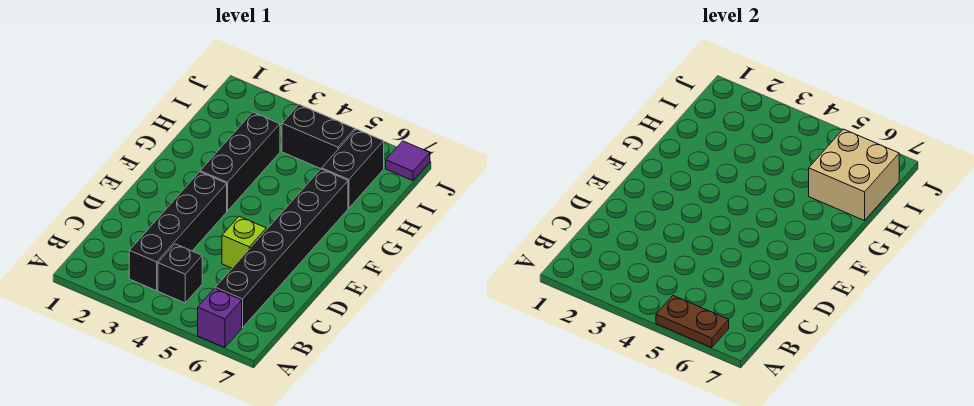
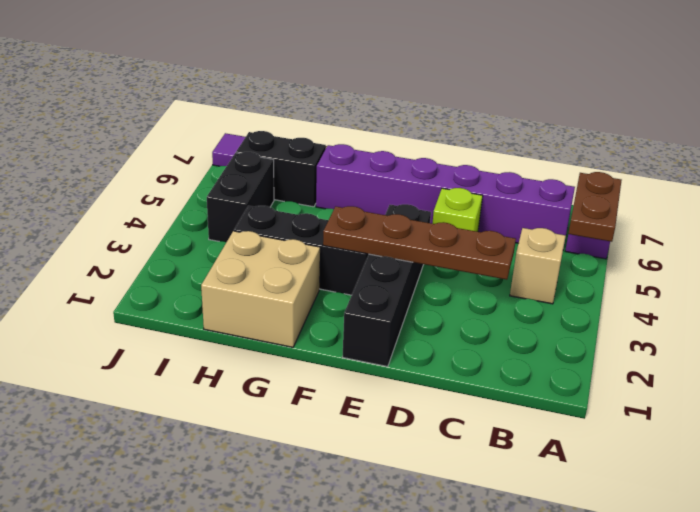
black 1x4 brick [129,172,227,291] -> black 1x4 brick turned to [342,204,431,367]
black 1x1 brick [158,244,202,303] -> tan 1x1 brick [510,228,566,304]
black 1x6 brick [215,169,348,328] -> purple 1x6 brick [316,144,575,243]
none -> brown 1x4 plate [323,206,516,280]
tan 2x2 brick [809,129,899,221] -> tan 2x2 brick moved to [201,231,320,347]

